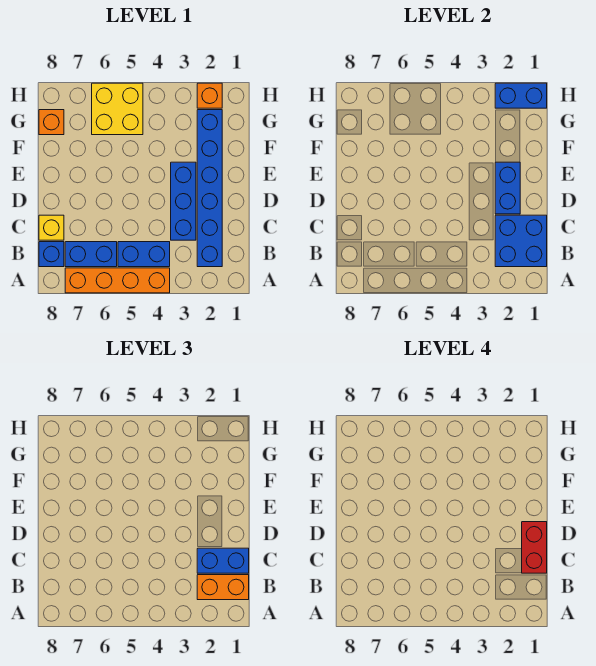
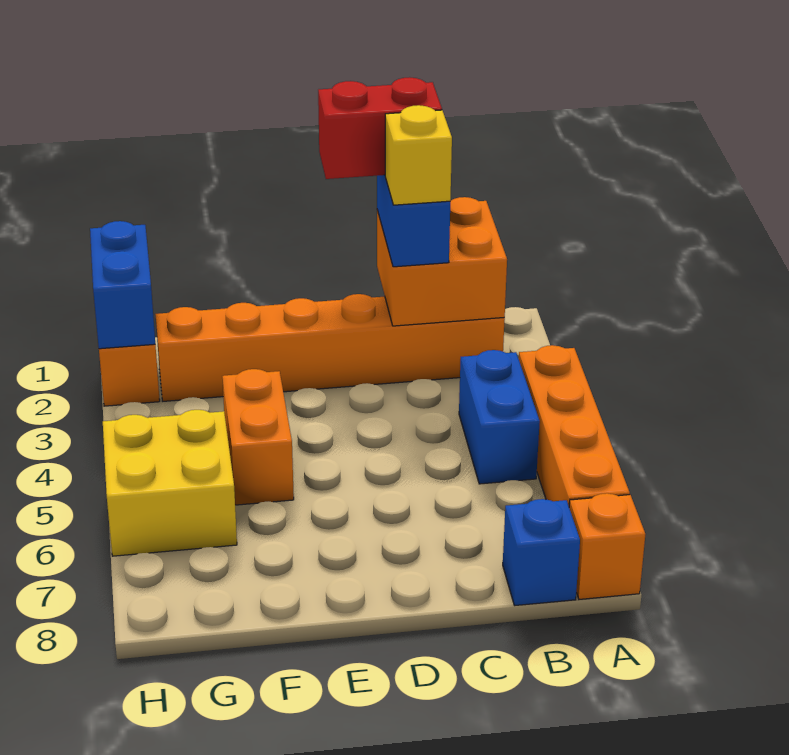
blue 2x2 brick [495,215,547,267] -> orange 2x2 brick [377,197,507,326]
orange 1x2 brick [197,575,249,600] -> orange 1x2 brick moved to [222,369,294,505]
blue 1x6 brick [197,110,222,267] -> orange 1x6 brick [155,294,505,401]
blue 1x2 brick [65,242,117,267] -> none
blue 1x3 brick [171,162,196,240] -> none
yellow 1x1 brick [39,215,64,240] -> yellow 1x1 brick moved to [385,105,452,205]
blue 1x2 brick [495,162,520,214] -> none
orange 1x1 brick [39,110,64,135] -> orange 1x1 brick moved to [569,493,645,599]

